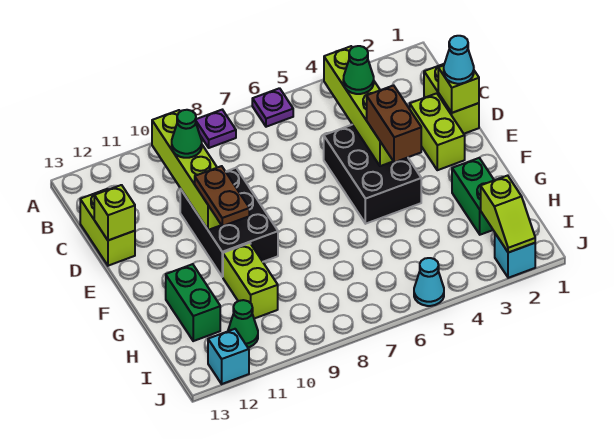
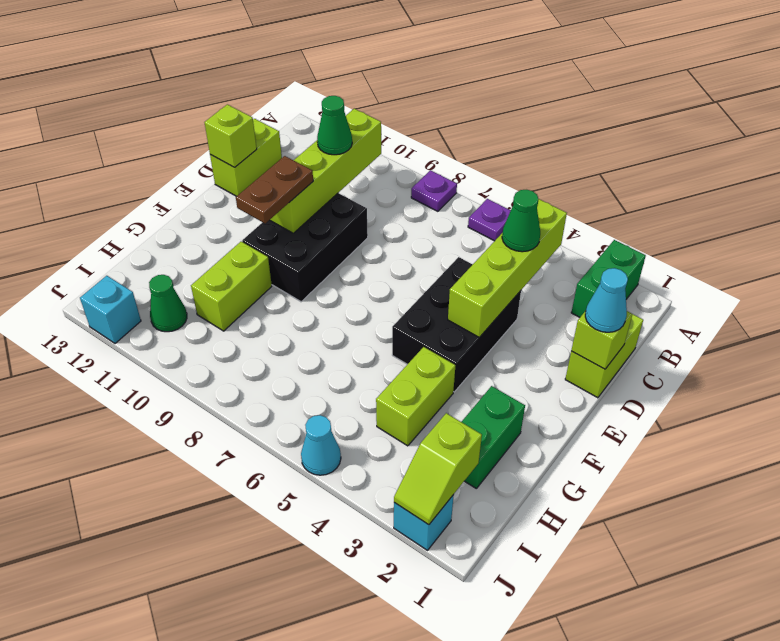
lime 1x2 brick [410,93,465,170] -> lime 1x2 brick moved to [376,347,455,446]
brown 1x2 brick [367,85,421,162] -> none
green 1x2 brick [166,264,220,341] -> green 1x2 brick moved to [571,240,646,317]

